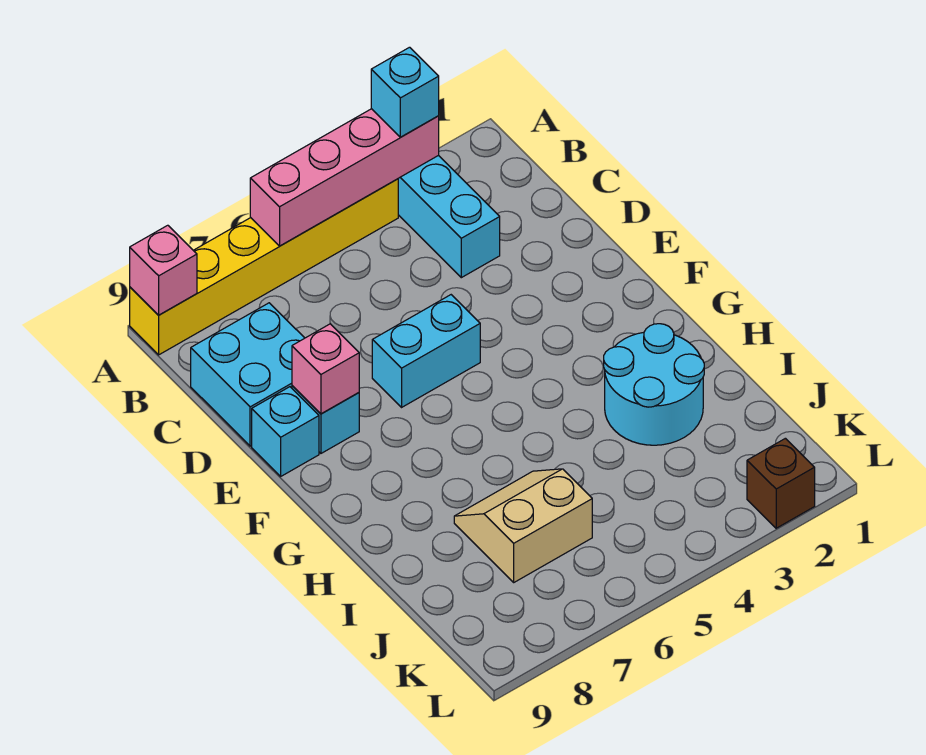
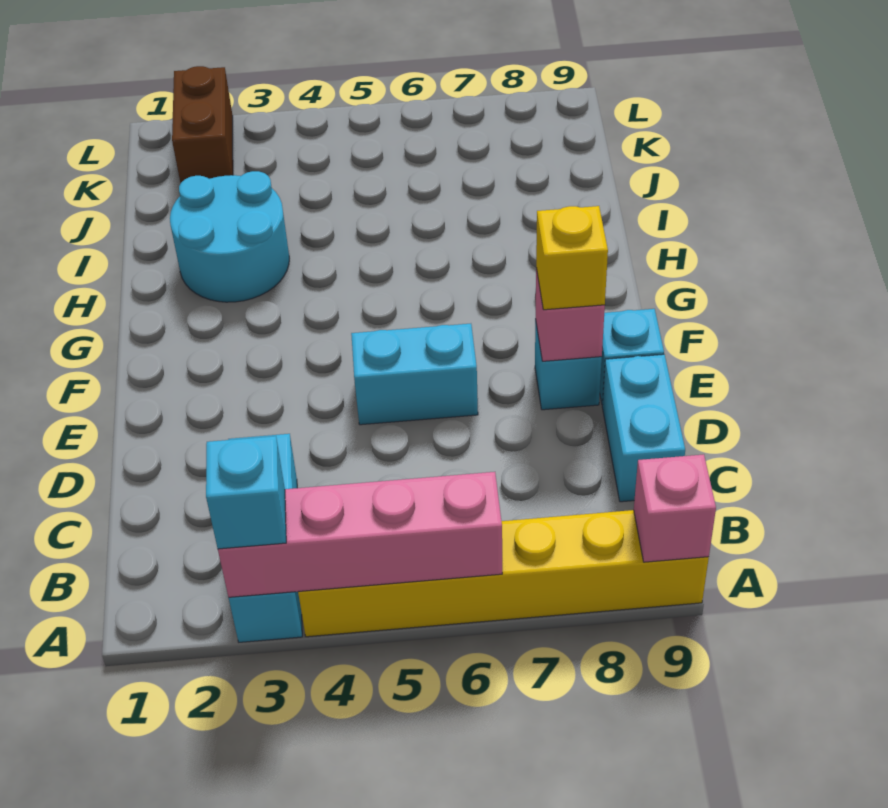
cyan 2x2 brick [191,303,304,446] -> cyan 1x2 brick [602,354,685,502]
none -> yellow 1x1 brick [536,206,608,310]
tan 2x2 slope [454,469,592,582] -> none
brown 1x1 brick [747,438,815,528] -> brown 1x2 brick [172,66,233,183]

